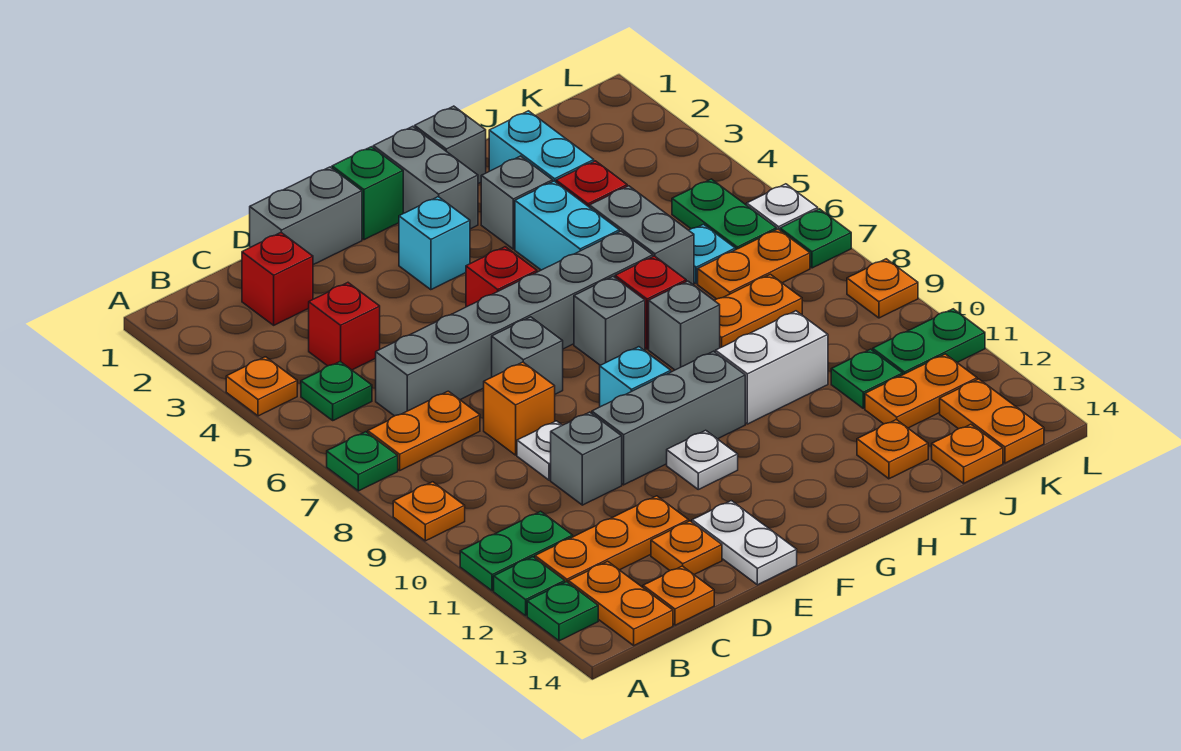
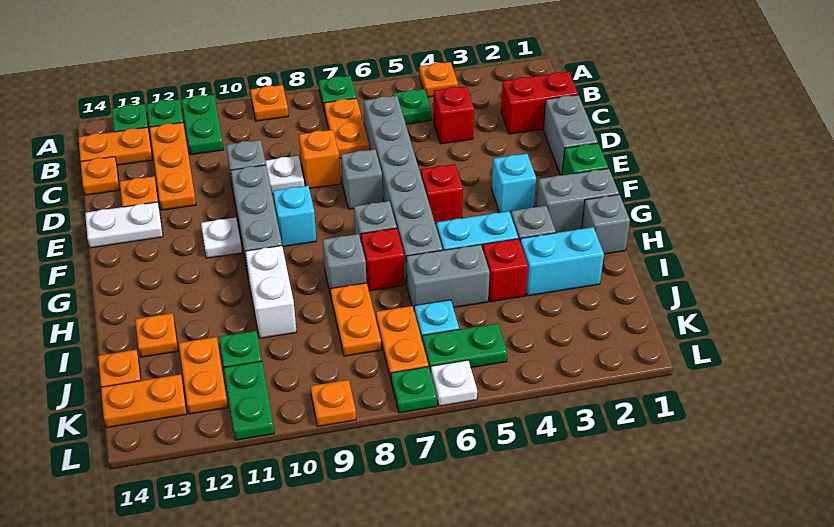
red 1x1 brick [242,233,313,325] -> red 1x2 brick [501,72,578,134]

